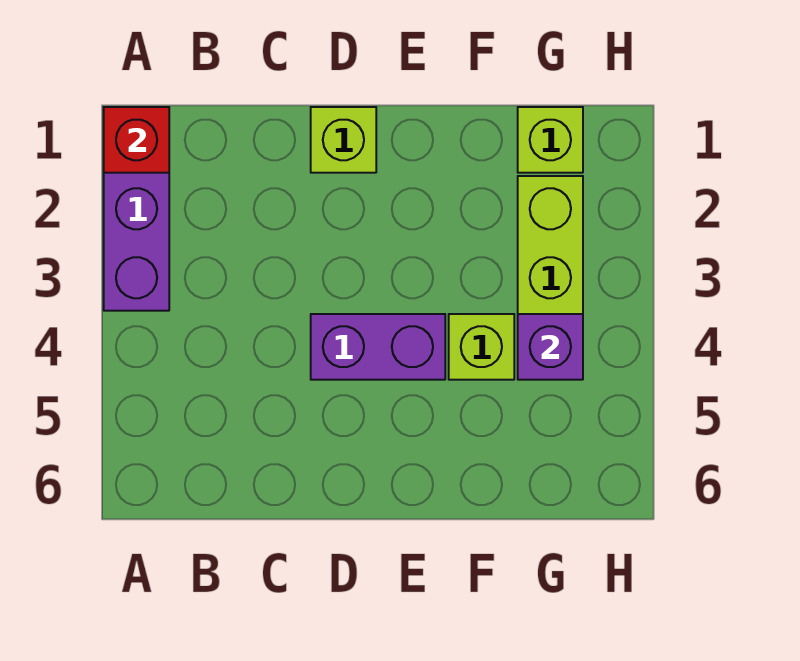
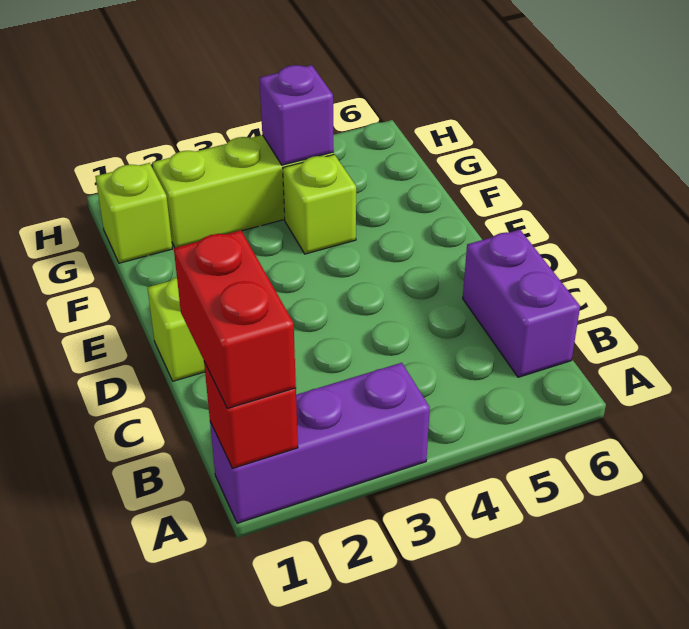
none -> red 1x2 brick [174,230,296,409]
purple 1x2 brick [311,314,445,380] -> purple 1x2 brick moved to [463,230,580,377]

